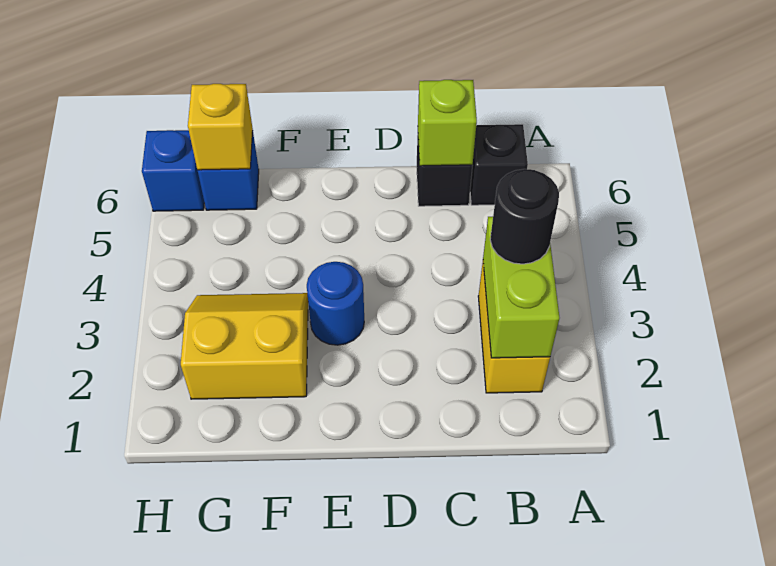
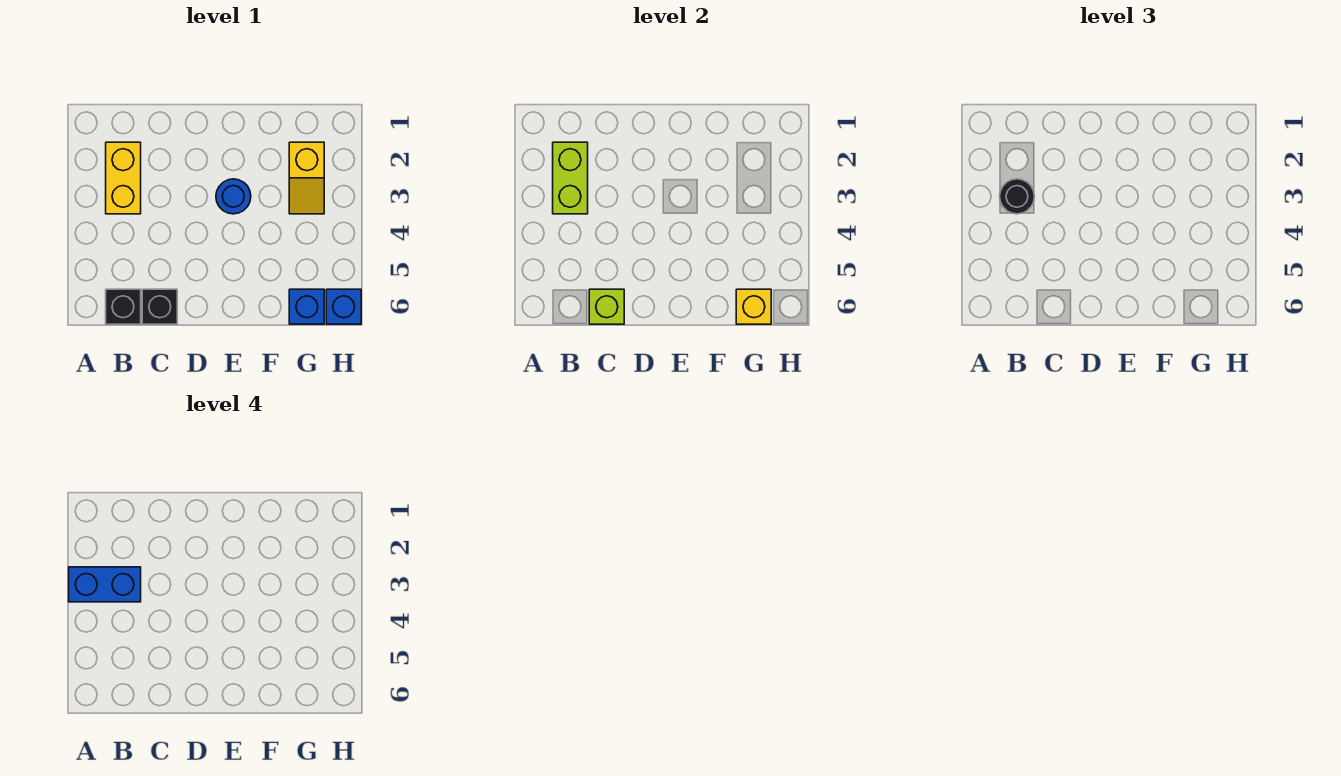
none -> blue 1x2 brick [69,567,141,602]
yellow 2x2 slope [181,293,308,399] -> yellow 1x2 slope [289,142,324,214]

